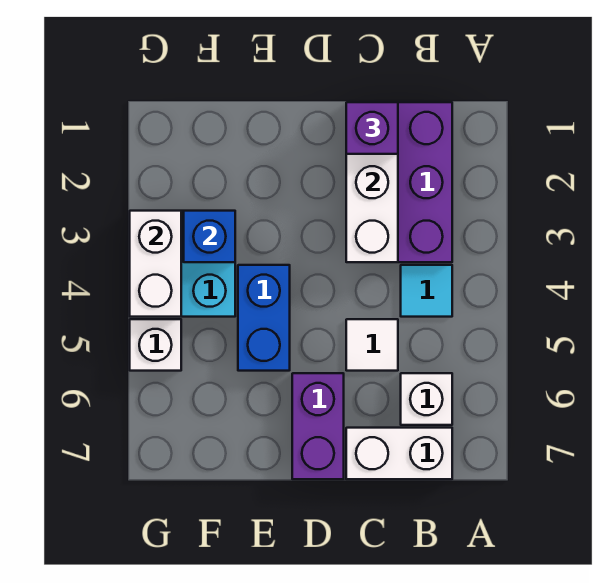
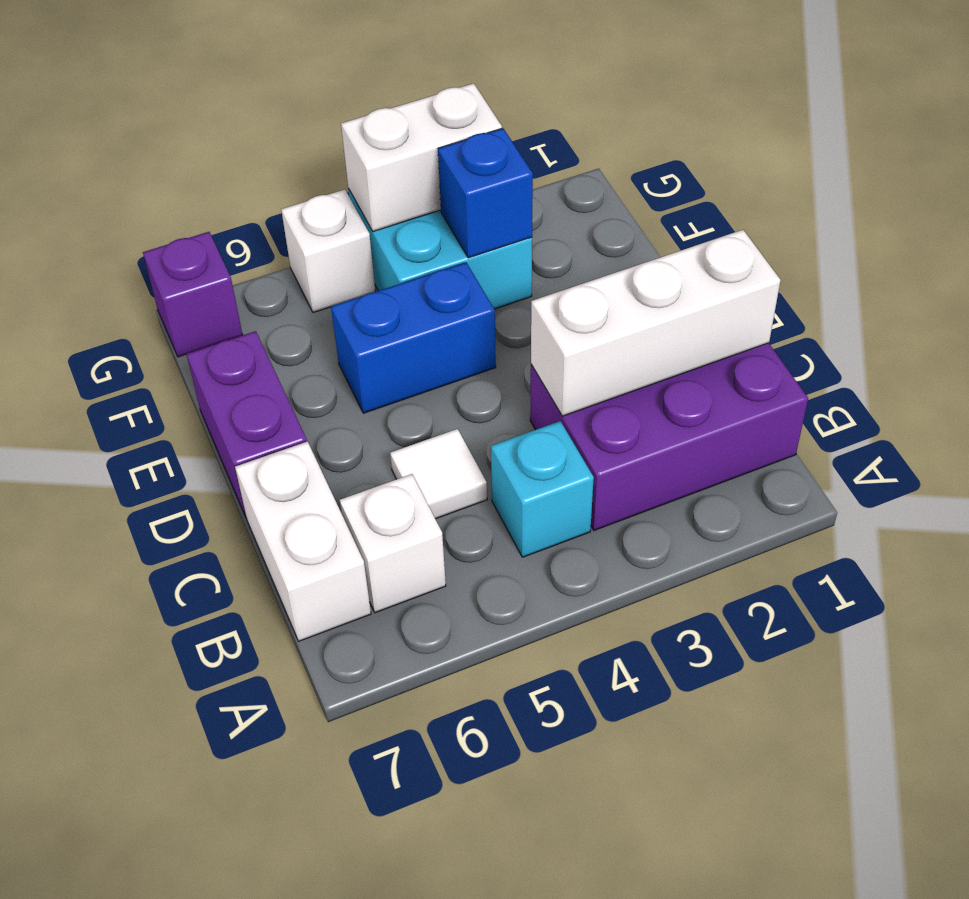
cyan 1x1 tile [401,265,452,317] -> cyan 1x1 brick [491,421,594,557]
purple 1x1 brick [346,102,398,154] -> purple 1x1 brick moved to [143,232,242,357]
purple 1x2 brick [292,373,344,479] -> purple 1x2 brick turned to [187,331,307,518]

